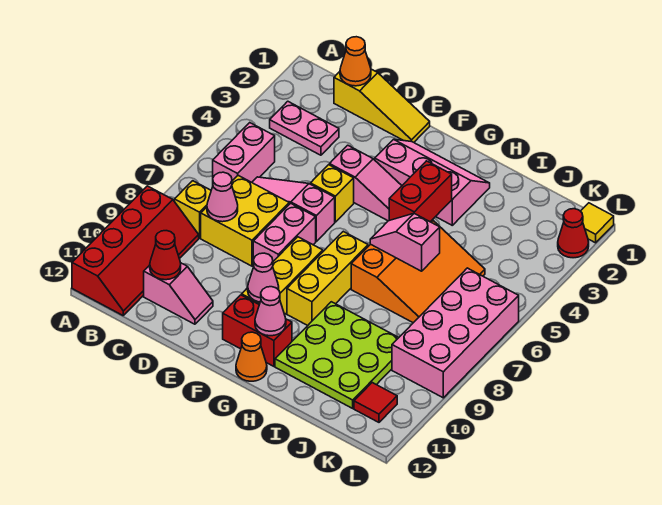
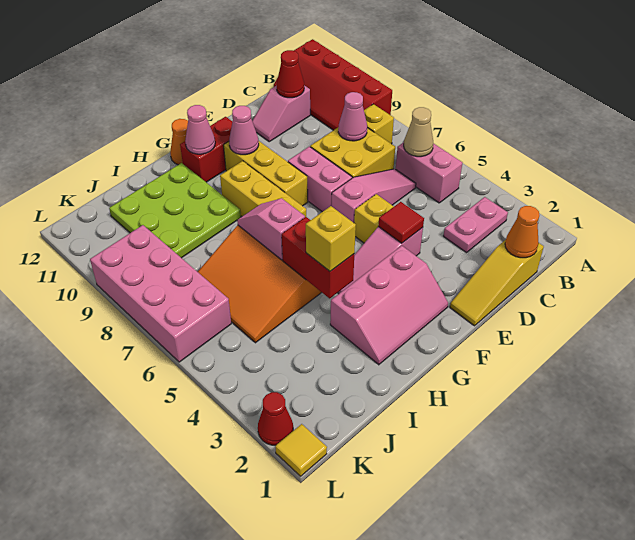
none -> tan 1x1 cone [404,107,433,157]
none -> yellow 1x1 brick [306,206,356,271]
pink 1x2 slope [370,213,440,271] -> pink 1x2 slope turned to [237,198,305,260]
red 1x1 tile [354,383,397,422] -> red 1x1 tile moved to [378,202,424,243]

